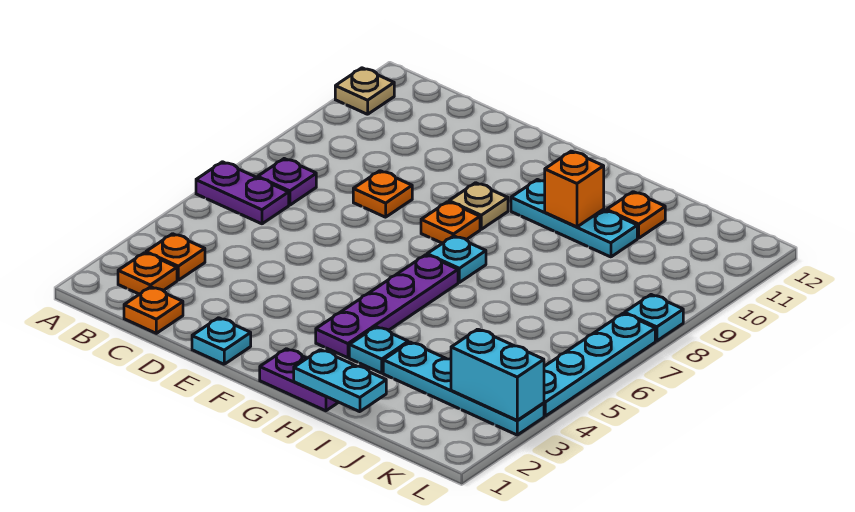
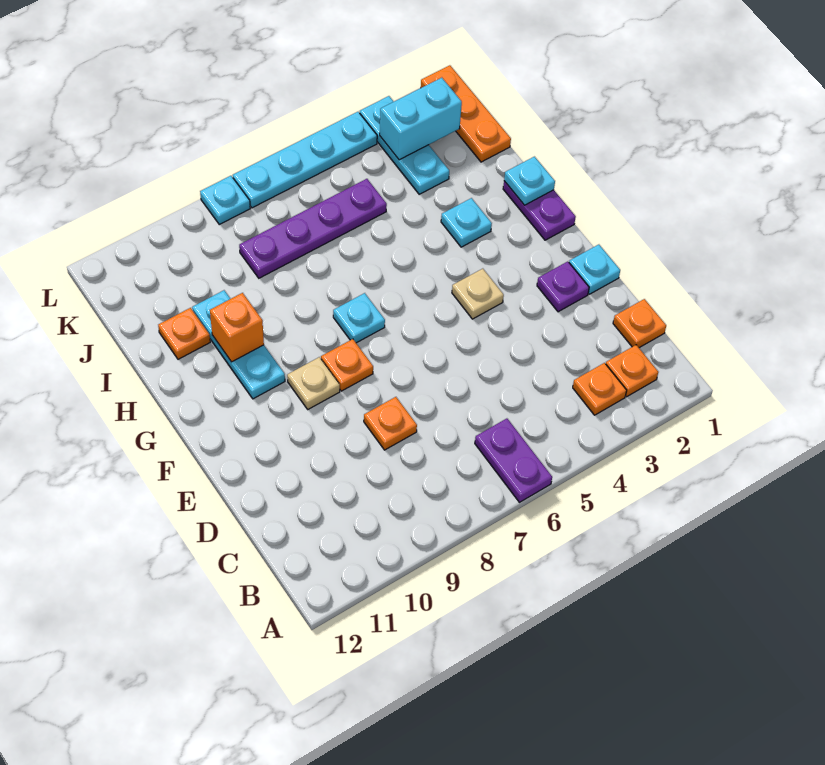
tan 1x1 plate [335,68,394,114] -> tan 1x1 plate moved to [452,269,504,319]
purple 1x1 plate [258,159,316,205] -> purple 1x1 plate moved to [537,262,589,312]
purple 1x4 plate [316,255,458,358] -> purple 1x4 plate moved to [239,179,387,278]
cyan 1x2 plate [294,350,386,412] -> cyan 1x1 plate [504,157,555,205]
cyan 1x4 plate [383,342,544,435] -> cyan 1x3 plate [360,96,449,194]
none -> orange 1x3 plate [421,65,511,162]
cyan 1x2 brick [451,329,544,421] -> cyan 1x2 brick turned to [380,78,462,160]

